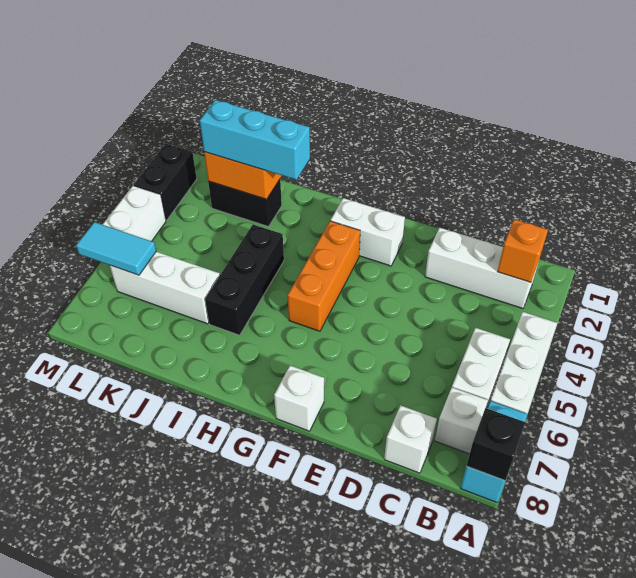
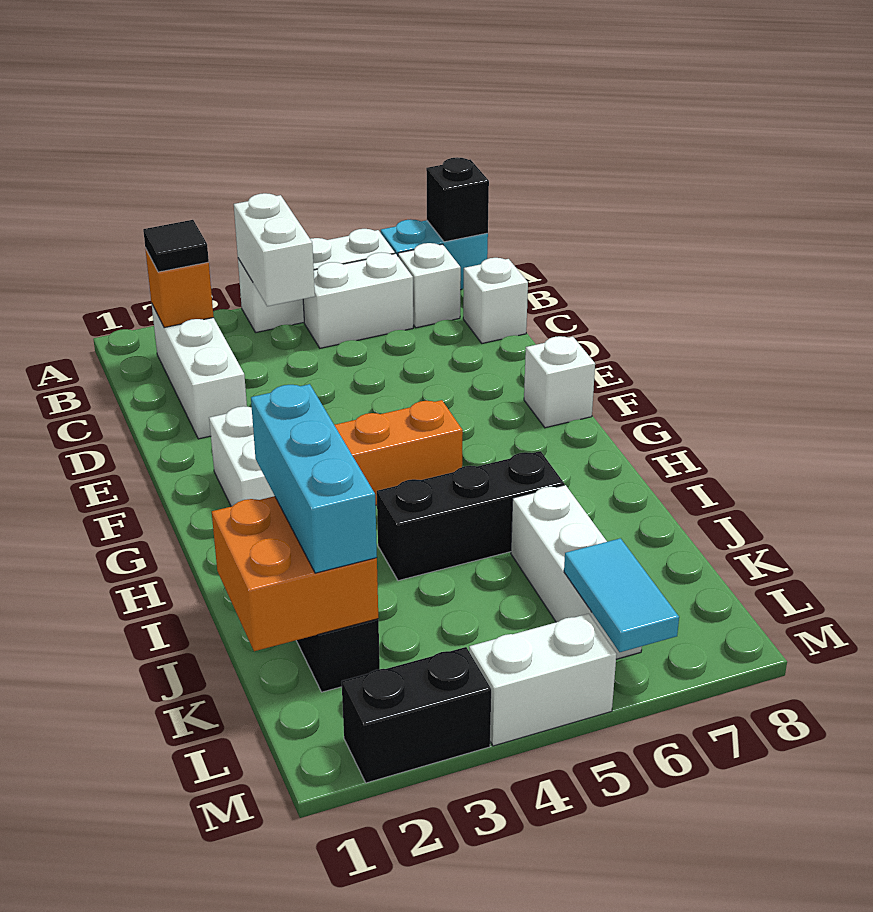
none -> white 1x2 brick [234,193,315,306]
none -> black 1x1 tile [143,220,209,272]

